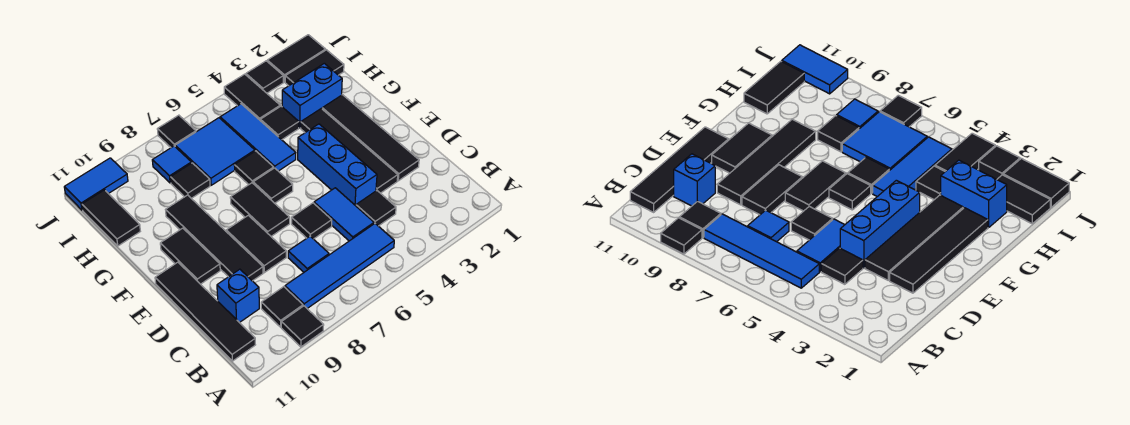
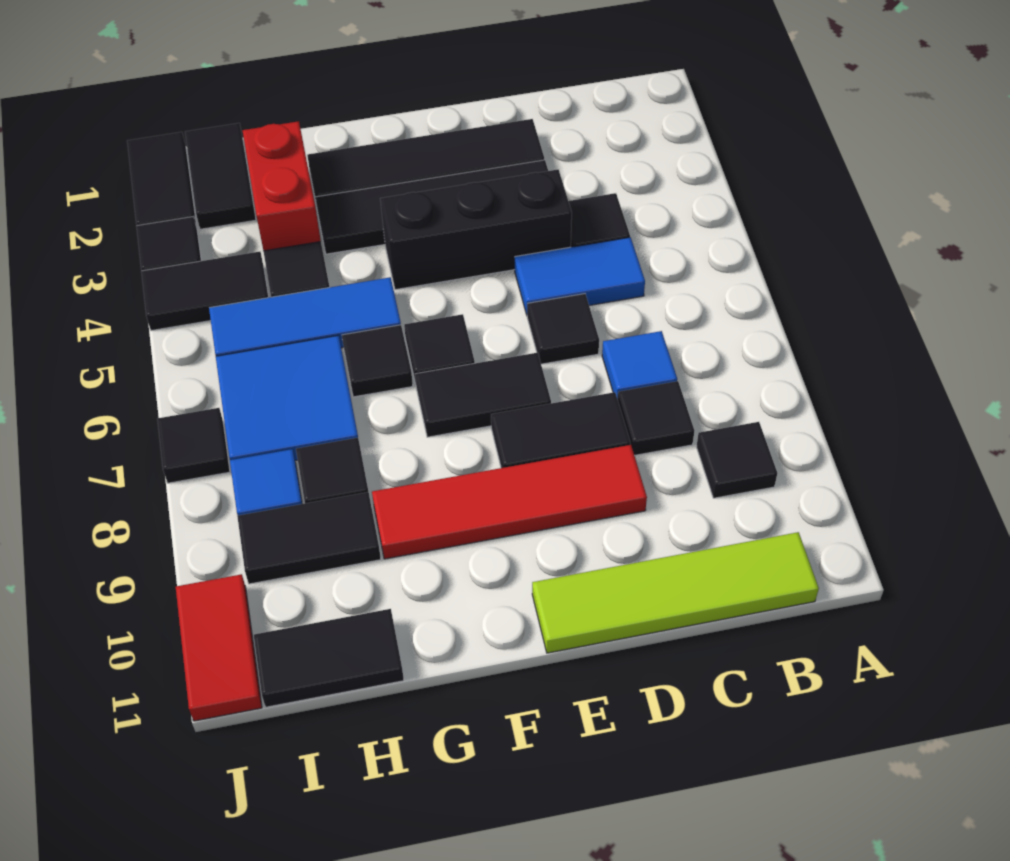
black 1x1 tile [281,306,324,347] -> black 1x1 tile moved to [618,381,694,455]
blue 1x4 tile [285,224,394,308] -> none
black 1x4 tile [155,262,255,361] -> lime 1x4 tile [532,532,819,653]
blue 1x1 brick [217,269,259,323] -> none
blue 1x3 brick [298,124,377,206] -> black 1x3 brick [380,170,572,290]
black 1x4 tile [166,195,263,281] -> red 1x4 tile [372,445,647,559]
black 1x2 tile [160,228,220,284] -> black 1x2 tile moved to [237,492,381,584]
blue 1x2 brick [282,63,342,128] -> red 1x2 brick [243,121,321,251]
blue 1x2 tile [64,158,128,210] -> red 1x2 tile [176,574,262,721]

